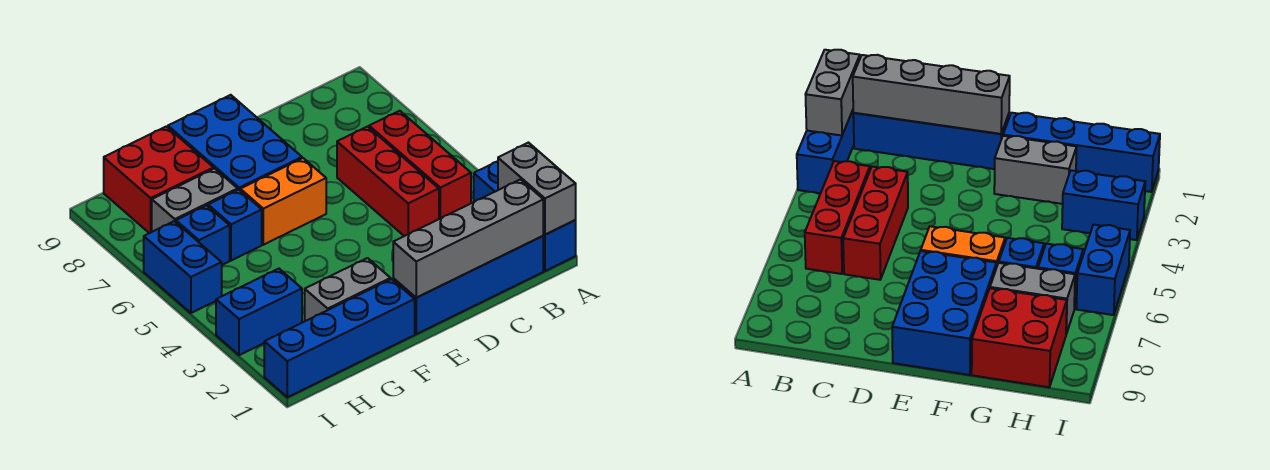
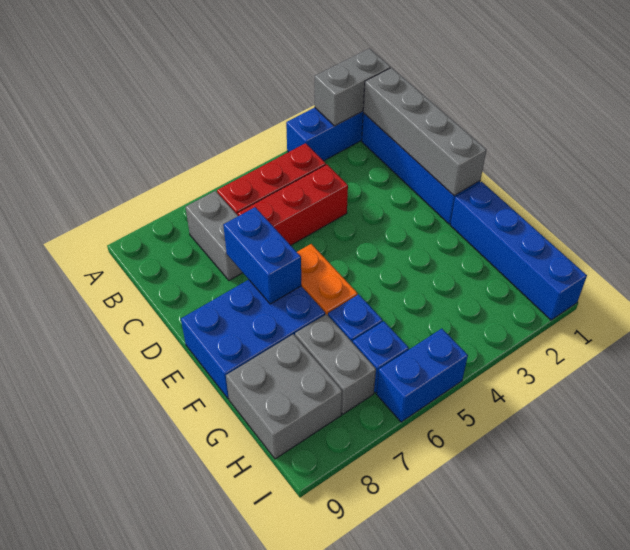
grey 1x2 brick [305,258,391,321] -> grey 1x2 brick moved to [186,191,243,280]
red 2x2 brick [104,126,214,233] -> grey 2x2 brick [226,334,342,459]
blue 1x2 brick [216,269,302,355] -> blue 1x2 brick moved to [223,207,301,304]

